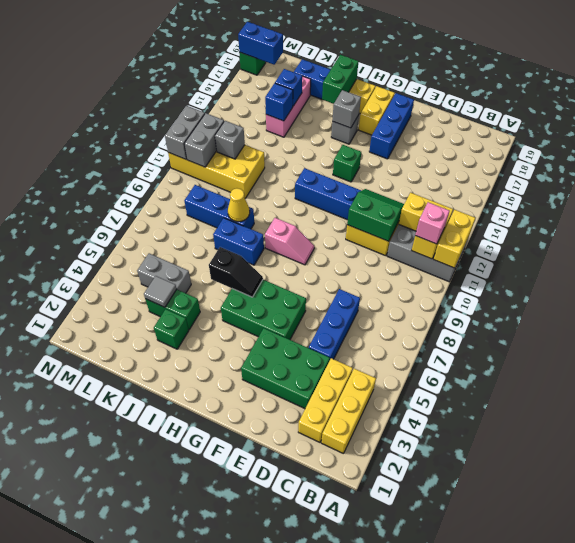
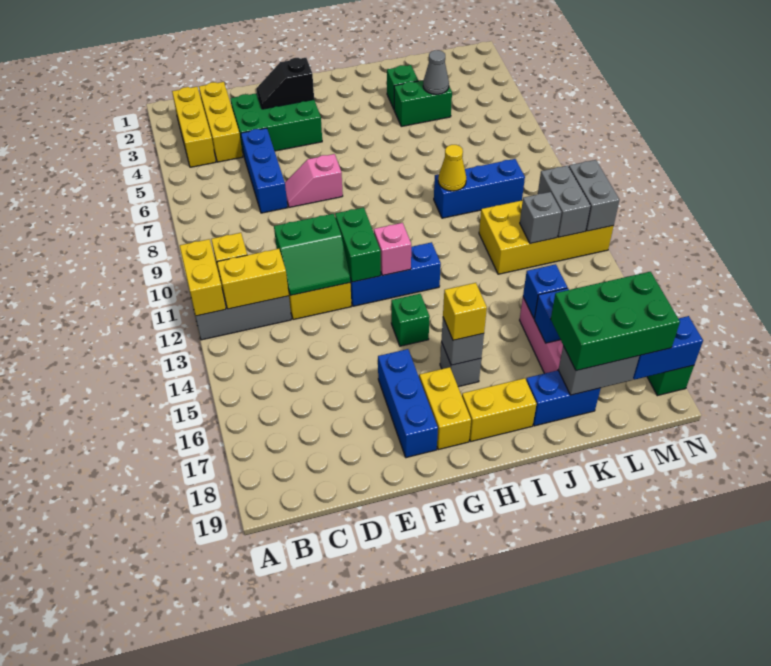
pink 1x1 brick [415,202,449,244] -> pink 1x1 brick moved to [374,223,411,276]
green 2x3 brick [221,280,306,340] -> green 2x3 brick moved to [551,272,680,371]
pink 1x2 slope [265,218,314,265] -> pink 1x2 slope moved to [285,154,343,207]
black 1x2 slope [209,247,263,297] -> black 1x2 slope moved to [256,58,314,109]
none -> yellow 1x1 brick [443,283,487,340]
blue 1x2 brick [213,218,264,265] -> none
green 1x2 brick [322,55,358,104] -> green 1x2 brick moved to [335,207,381,282]
grey 1x1 tile [144,276,177,307] -> grey 1x1 cone [423,50,449,94]
grey 1x2 brick [137,253,191,293] -> grey 1x2 brick moved to [558,346,639,395]

